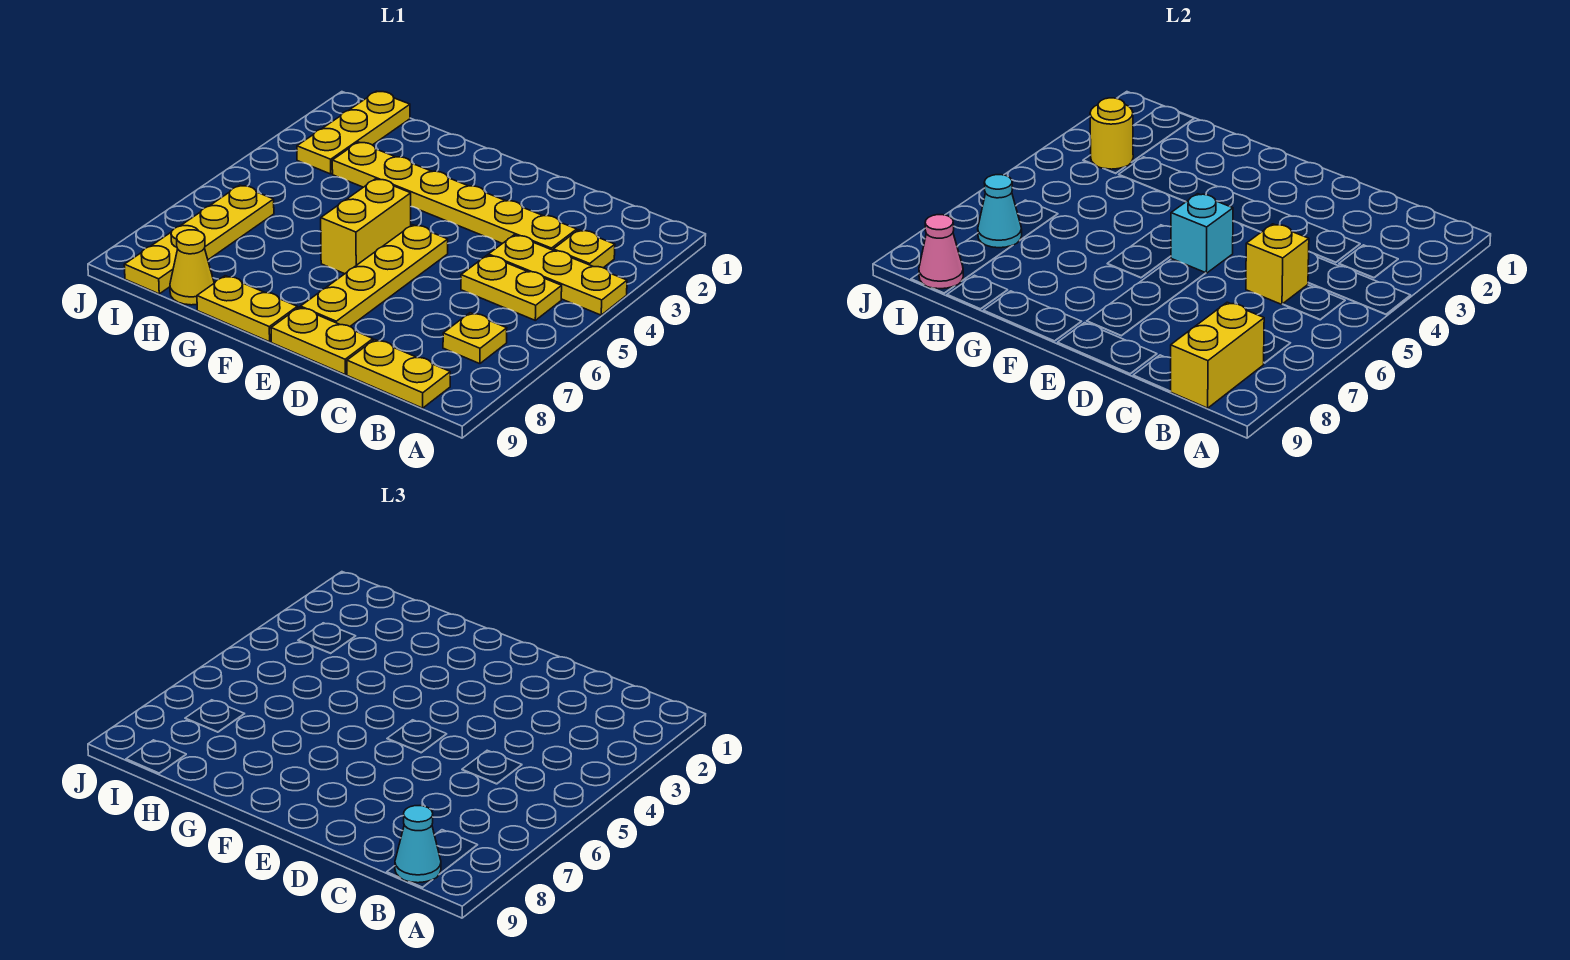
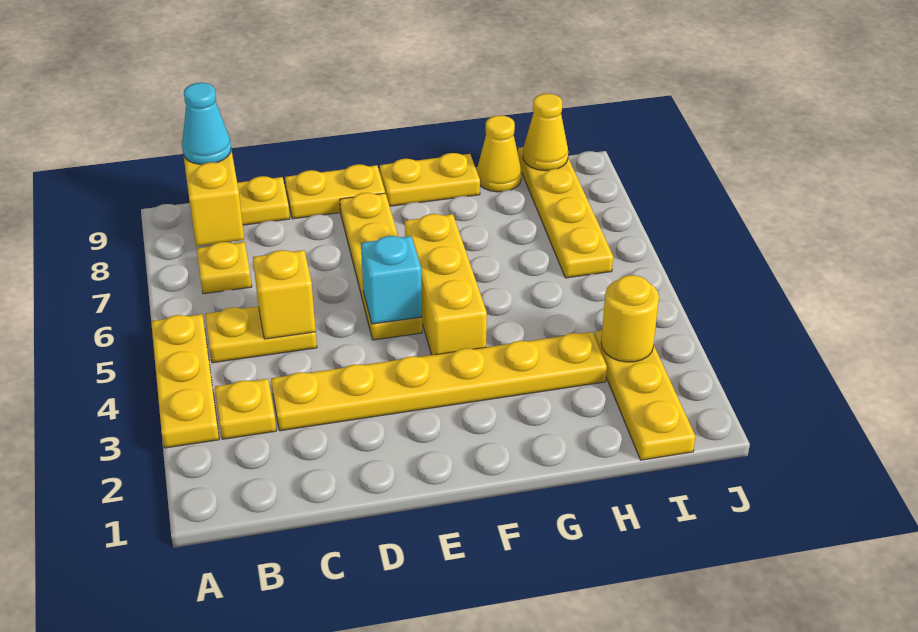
yellow 1x3 plate [488,235,627,315] -> yellow 1x3 plate turned to [151,314,219,448]
yellow 1x2 brick [321,179,411,274] -> yellow 1x3 brick [405,214,487,355]
cyan 1x1 cone [978,175,1022,248] -> none
pink 1x1 cone [919,215,963,289] -> yellow 1x1 cone [523,94,568,171]

